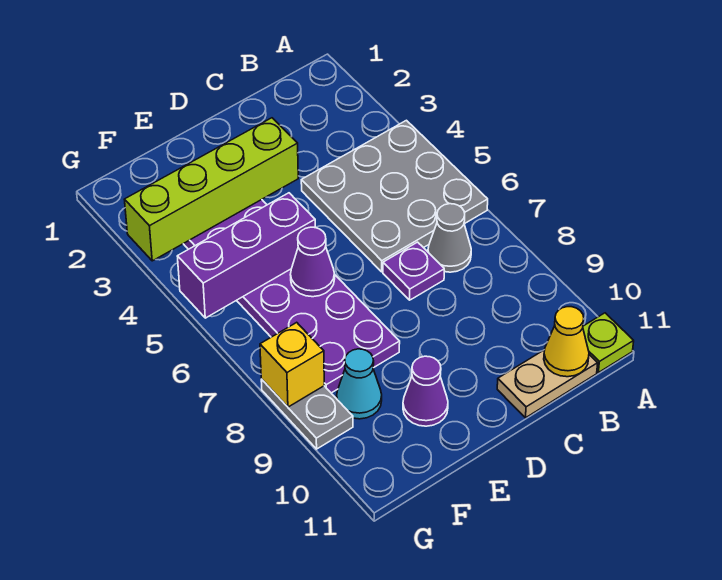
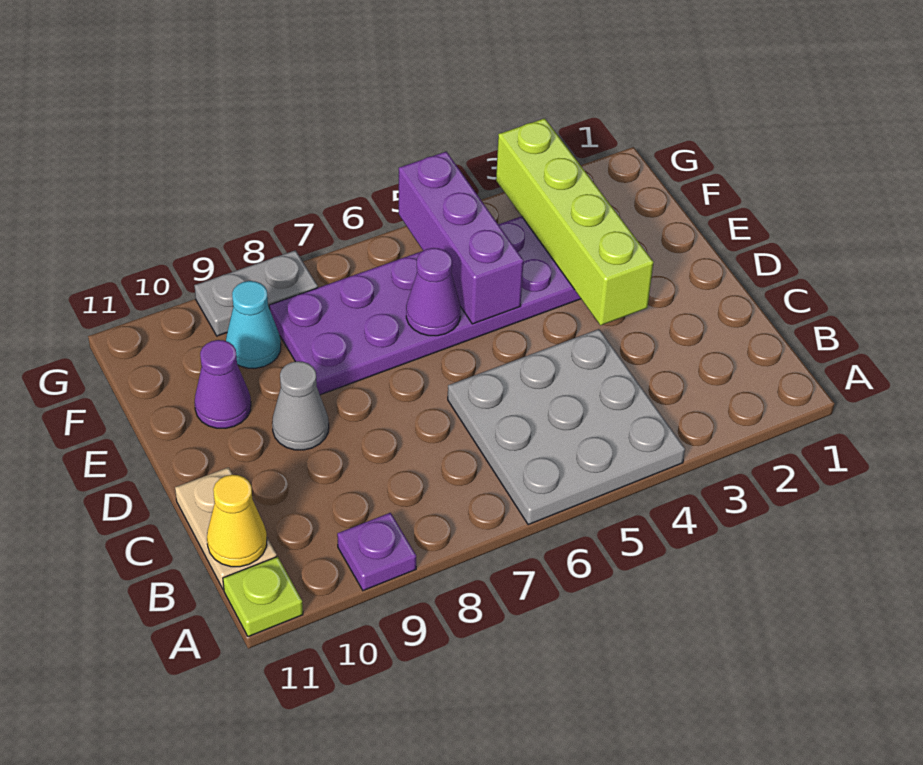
grey 1x1 cone [428,204,471,272] -> grey 1x1 cone moved to [272,361,329,450]
purple 1x1 plate [383,242,444,300] -> purple 1x1 plate moved to [337,513,416,591]
yellow 1x1 brick [260,322,324,407] -> none

